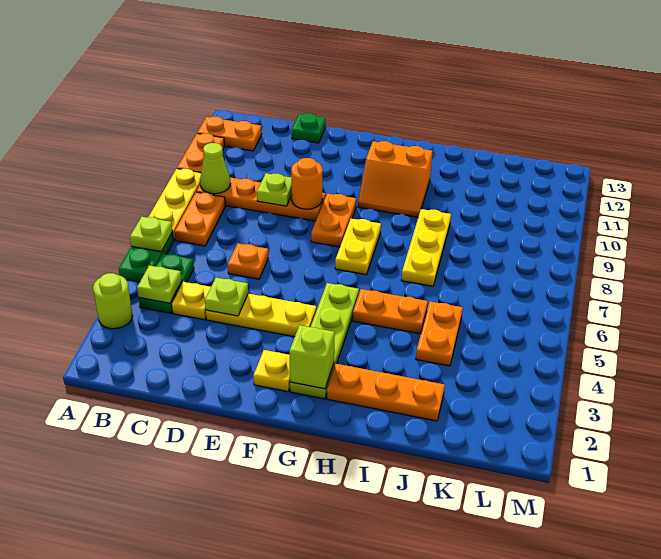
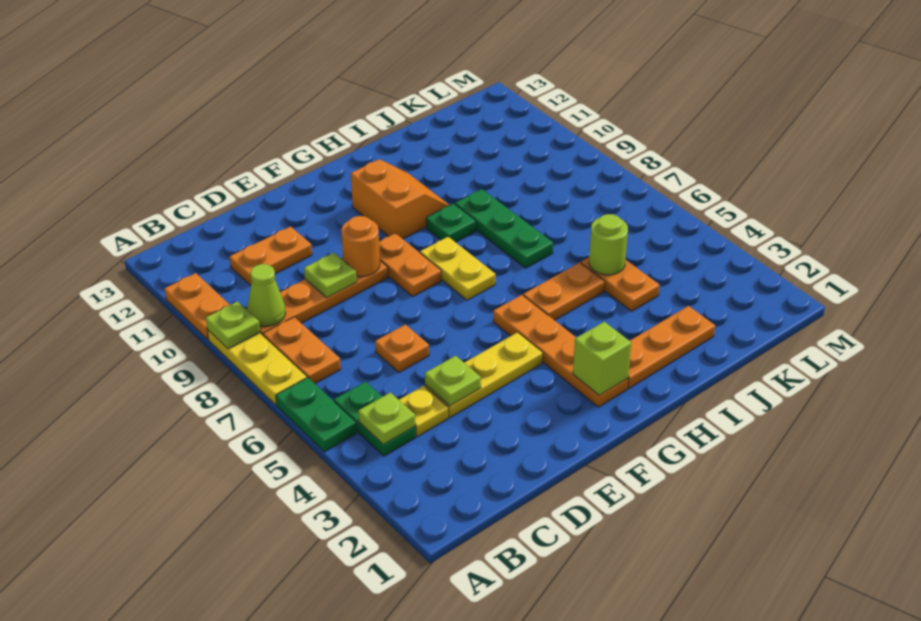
lime 1x1 round brick [93,273,133,329] -> lime 1x1 round brick moved to [589,214,628,275]
lime 1x1 plate [130,217,172,252] -> lime 1x1 plate moved to [206,302,260,349]
orange 1x2 plate [197,117,262,151] -> orange 1x2 plate moved to [230,226,312,285]
green 1x1 plate [292,113,326,143] -> green 1x1 plate moved to [426,204,476,242]
yellow 1x1 plate [254,350,290,392] -> none
lime 1x4 plate [290,283,359,399] -> orange 1x4 plate [493,295,628,407]
orange 2x2 slope [358,141,433,217] -> orange 2x2 slope turned to [351,159,449,239]
yellow 1x3 plate [401,209,451,286] -> green 1x3 plate [455,189,553,268]

